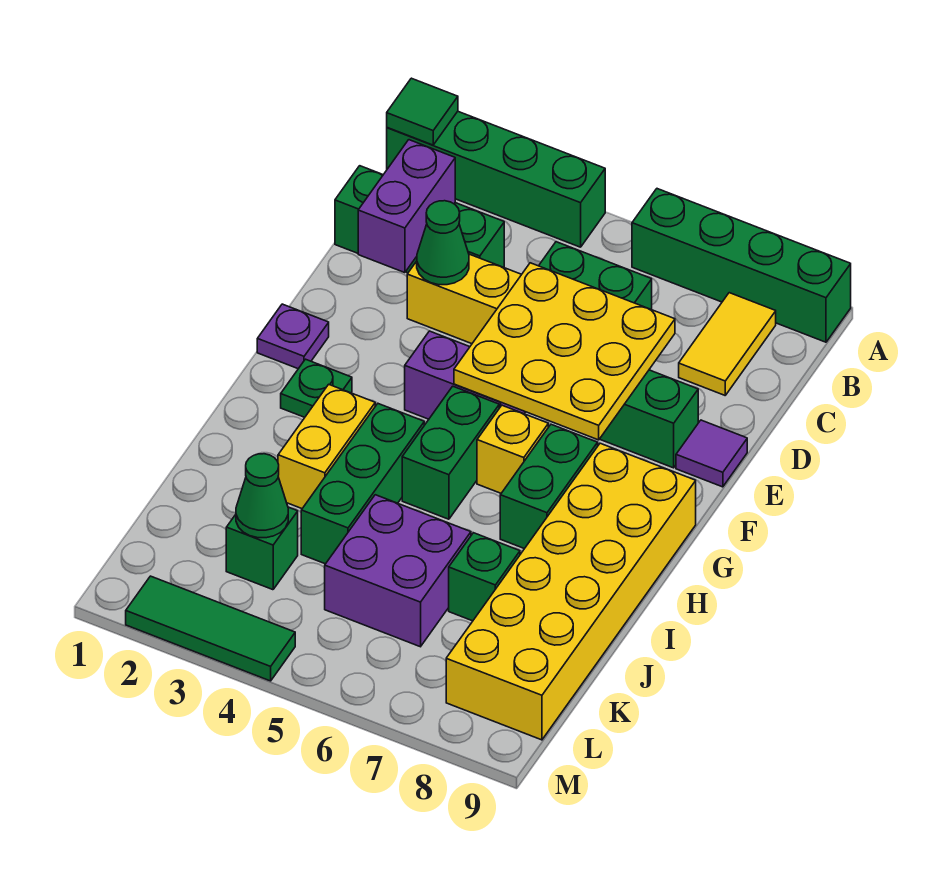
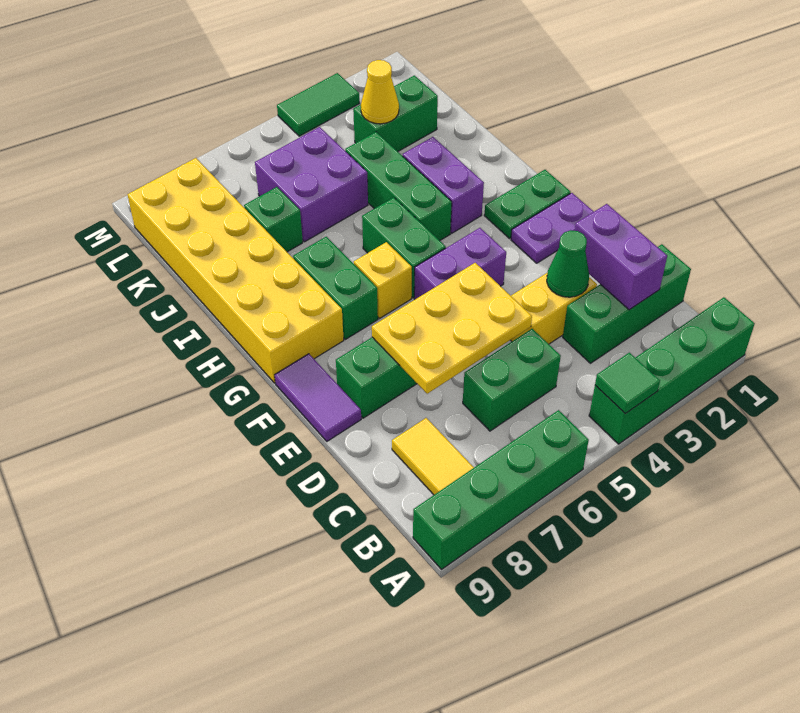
green 1x1 tile [387,78,458,145] -> green 1x1 tile moved to [595,353,660,414]
yellow 3x3 plate [454,263,675,440] -> yellow 2x3 plate [372,263,532,394]
purple 1x1 tile [676,420,747,487] -> purple 1x2 tile [275,354,361,441]
purple 1x1 plate [257,304,329,369] -> purple 1x2 plate [511,193,594,263]
green 1x1 plate [281,359,352,417] -> green 1x2 plate [484,170,571,238]
yellow 1x2 brick [278,384,375,508] -> purple 1x2 brick [403,137,484,233]
green 1x1 brick [226,507,298,590] -> green 1x2 brick [353,75,438,151]
green 1x1 cone [236,454,288,538] -> yellow 1x1 cone [361,60,399,124]
green 1x3 tile [126,576,295,681] -> green 1x2 tile [277,73,359,136]

